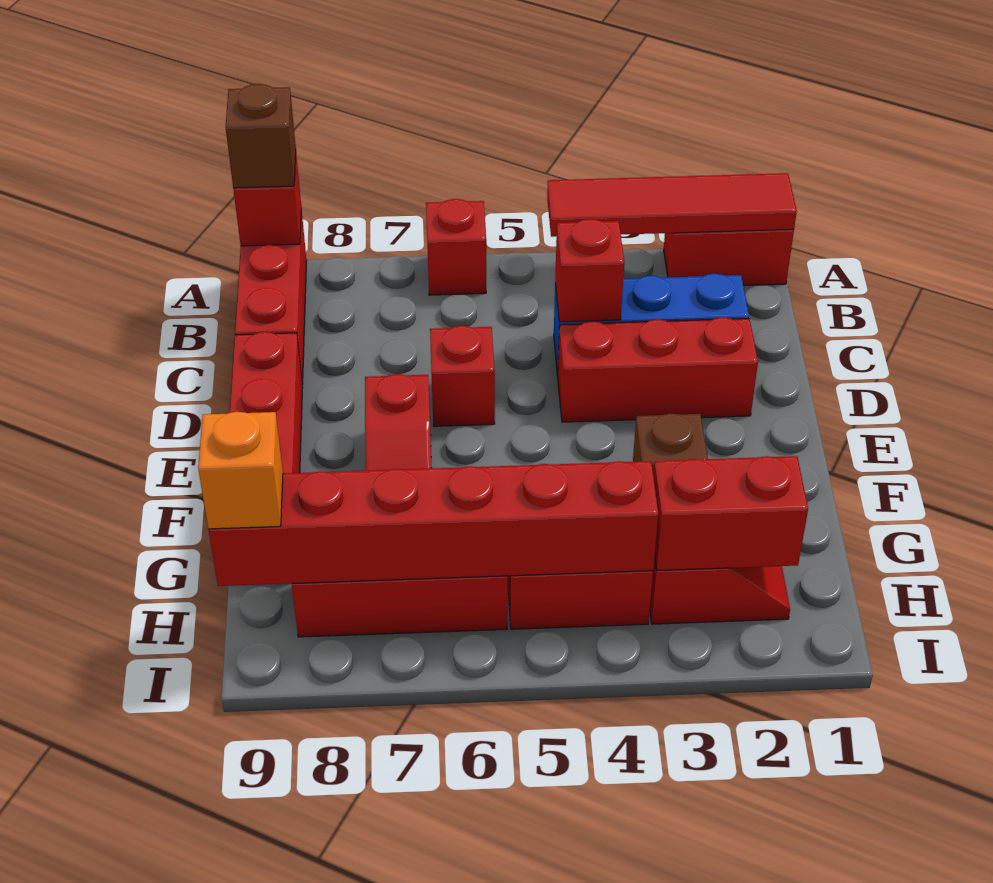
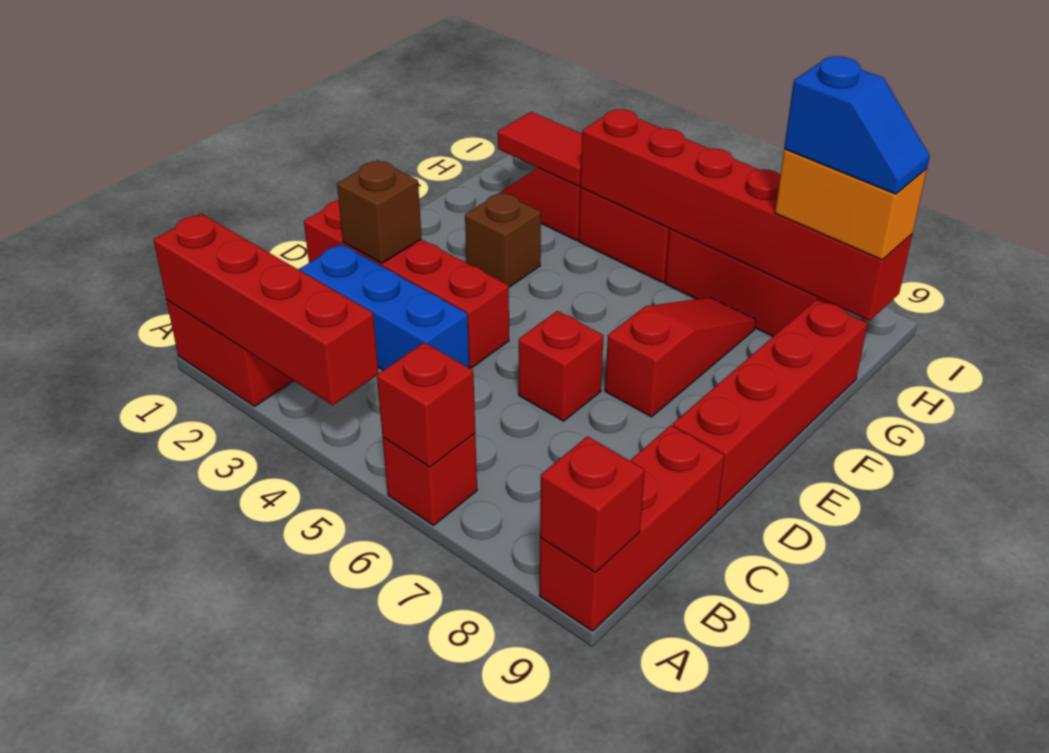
red 1x4 tile [547,173,797,237] -> red 1x4 brick [154,214,379,405]
brown 1x1 brick [226,84,296,188] -> brown 1x1 brick moved to [337,160,421,263]
red 1x1 brick [555,219,624,322] -> red 1x1 brick moved to [377,342,475,467]
red 1x3 brick [558,317,758,422] -> red 1x4 brick [304,200,509,368]
red 1x2 brick [653,456,808,571] -> red 1x2 tile [498,112,582,186]
none -> blue 1x2 slope [784,56,930,194]
orange 1x1 brick [198,412,283,529] -> orange 1x2 brick [775,149,927,260]

